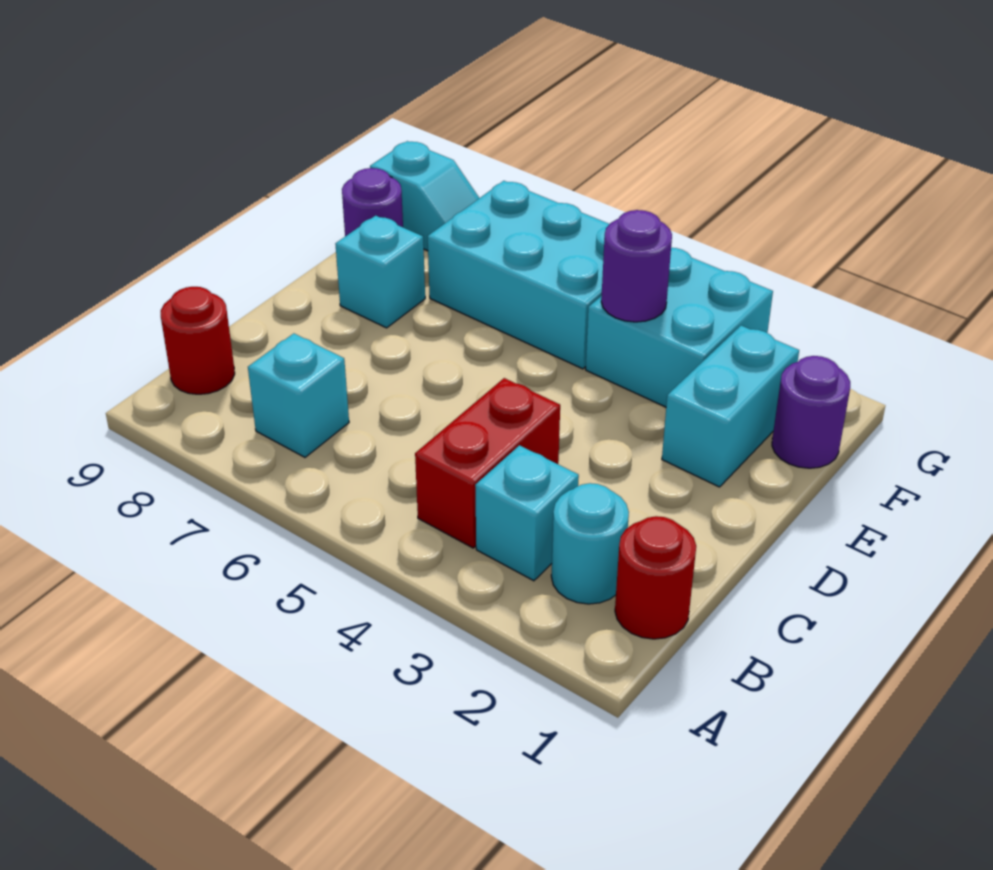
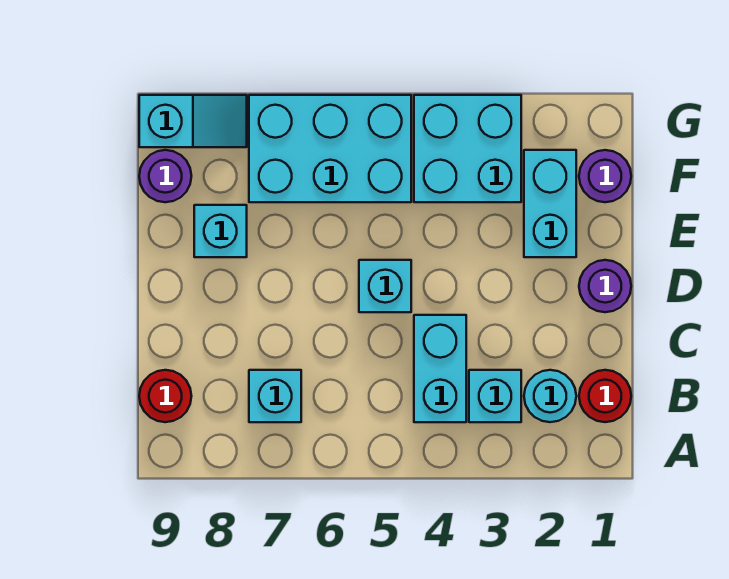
red 1x2 brick [415,378,560,548] -> cyan 1x2 brick [414,315,466,422]
none -> cyan 1x1 brick [359,260,411,312]
purple 1x1 round brick [601,210,672,322] -> purple 1x1 round brick moved to [579,260,631,312]

